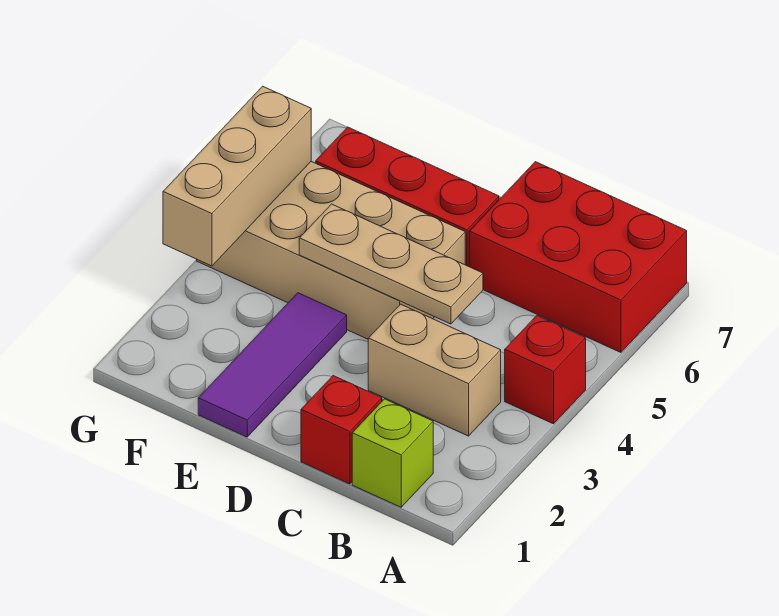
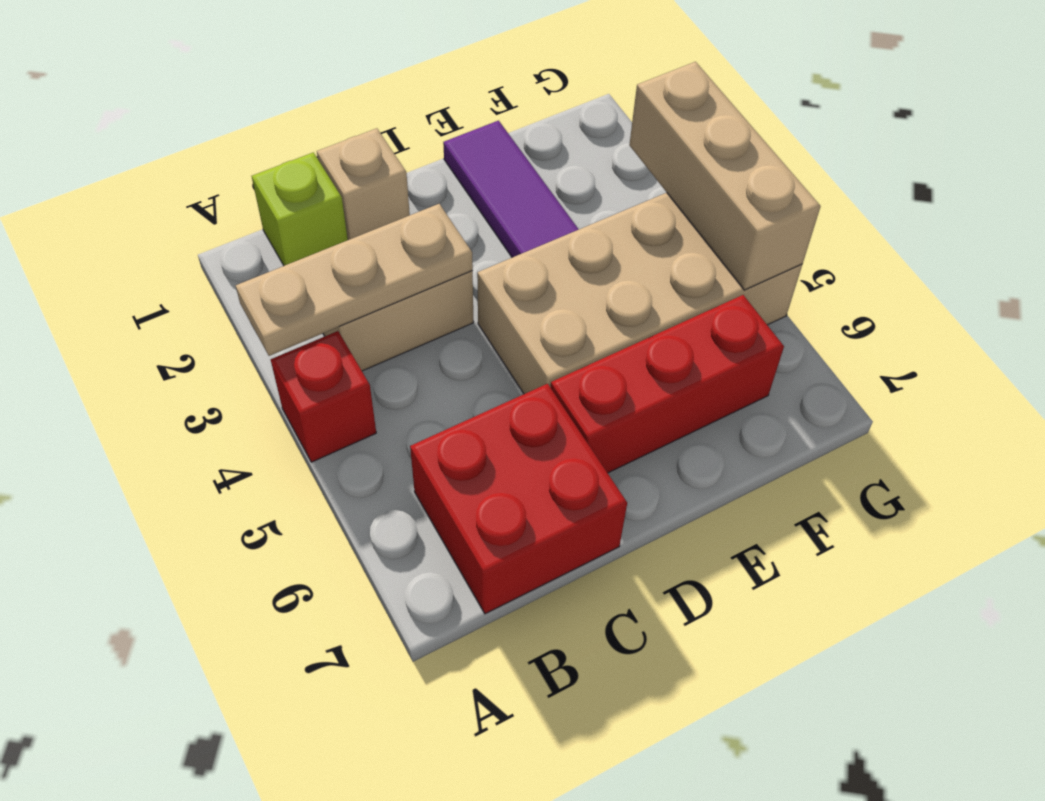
red 2x3 brick [469,162,687,352] -> red 2x2 brick [410,384,627,614]
red 1x1 brick [301,376,382,484] -> tan 1x1 brick [317,128,410,240]
tan 1x3 plate [299,204,483,324] -> tan 1x3 plate moved to [236,204,473,356]

